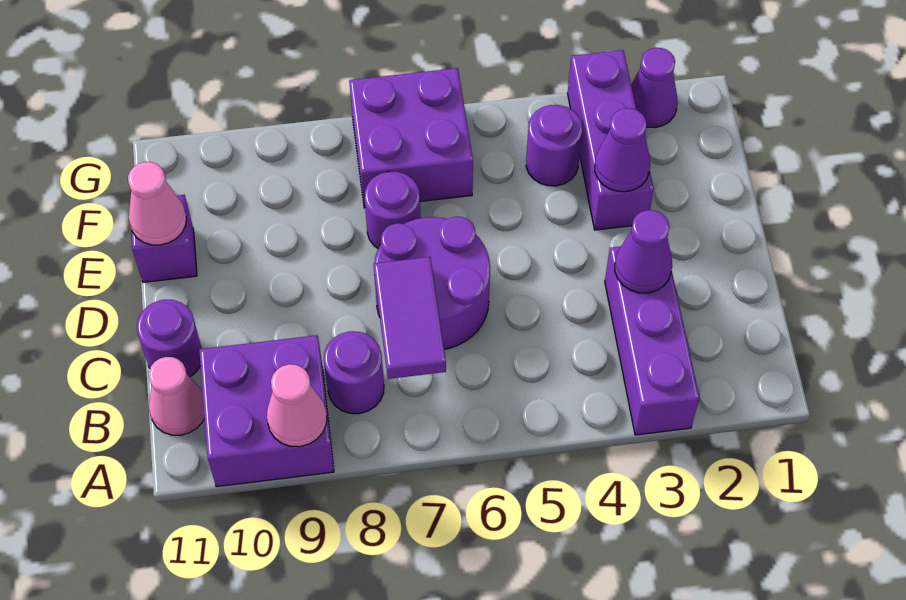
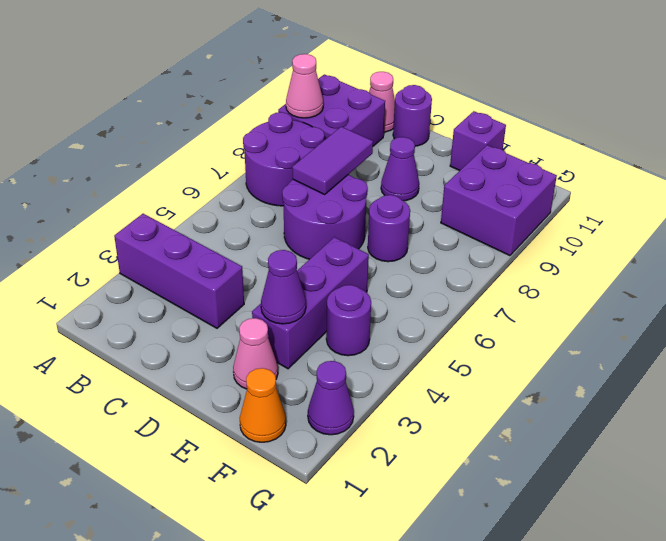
purple 1x2 tile [374,257,446,379] -> purple 1x2 tile turned to [292,127,373,194]
purple 1x1 round brick [324,331,384,414] -> purple 2x2 round brick [243,112,325,206]
purple 1x1 cone [615,210,672,293] -> purple 1x1 cone moved to [381,137,419,201]
purple 1x3 brick [568,50,654,230] -> purple 1x3 brick turned to [252,237,369,369]
pink 1x1 cone [128,162,186,245] -> pink 1x1 cone moved to [233,318,278,389]
none -> orange 1x1 cone [240,368,286,442]
purple 2x2 brick [349,68,473,208] -> purple 2x2 brick moved to [441,145,557,256]

